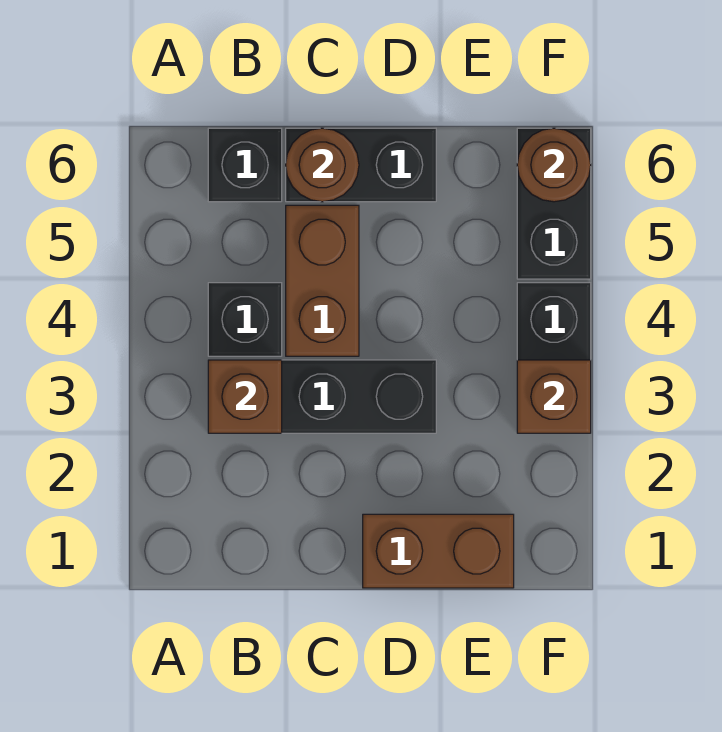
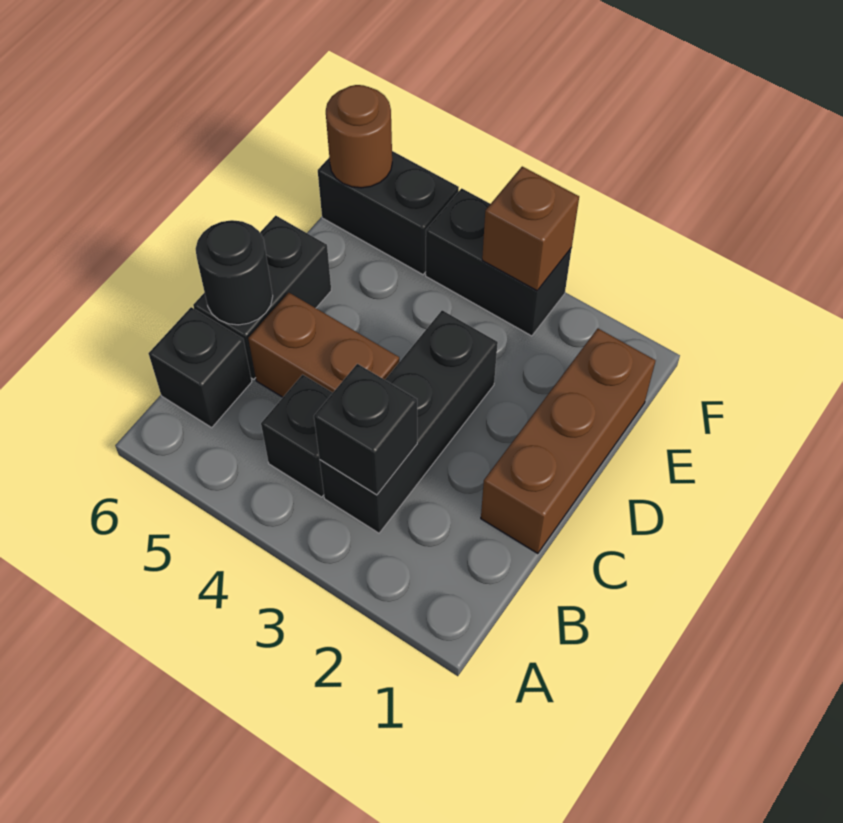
brown 1x1 brick [208,360,282,433] -> black 1x1 brick [314,364,417,495]
brown 1x1 round brick [286,128,359,202] -> black 1x1 round brick [196,220,273,325]
brown 1x2 brick [363,514,514,588] -> brown 1x3 brick [481,329,656,554]

